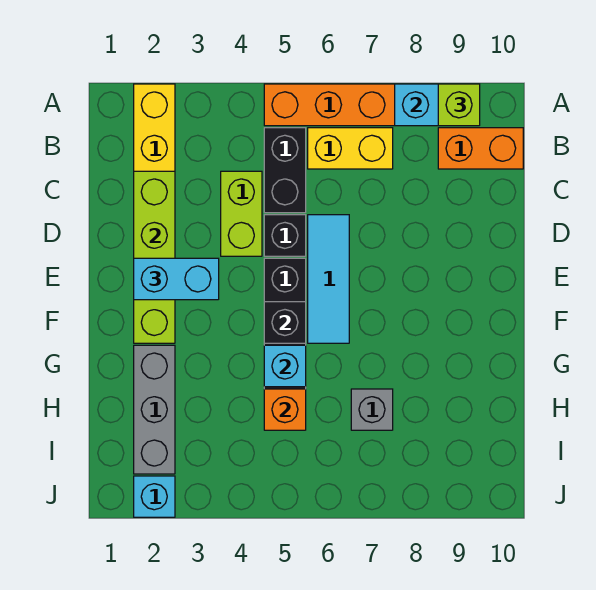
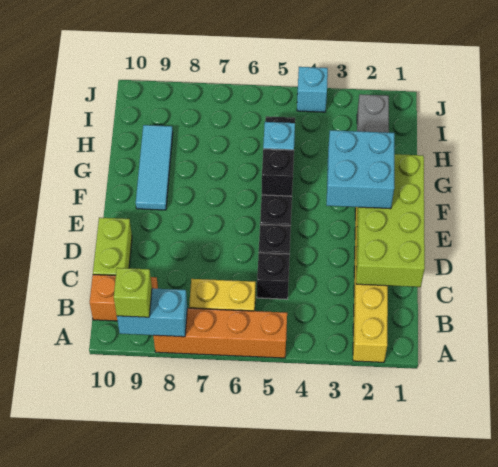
black 1x2 brick [264,128,306,213] -> black 1x1 brick [257,253,290,299]
lime 1x4 brick [134,171,175,343] -> lime 2x4 brick [356,154,425,287]
lime 1x2 brick [221,171,262,256] -> lime 1x2 brick moved to [93,217,132,275]
cyan 1x3 tile [308,215,349,343] -> cyan 1x3 tile moved to [136,125,173,210]
cyan 1x2 brick [134,258,219,300] -> cyan 2x2 brick [326,130,394,209]
orange 1x1 brick [264,389,306,430] -> none
grey 1x1 brick [351,389,393,430] -> none
cyan 1x1 brick [134,476,175,517] -> cyan 1x1 brick moved to [297,67,328,112]

